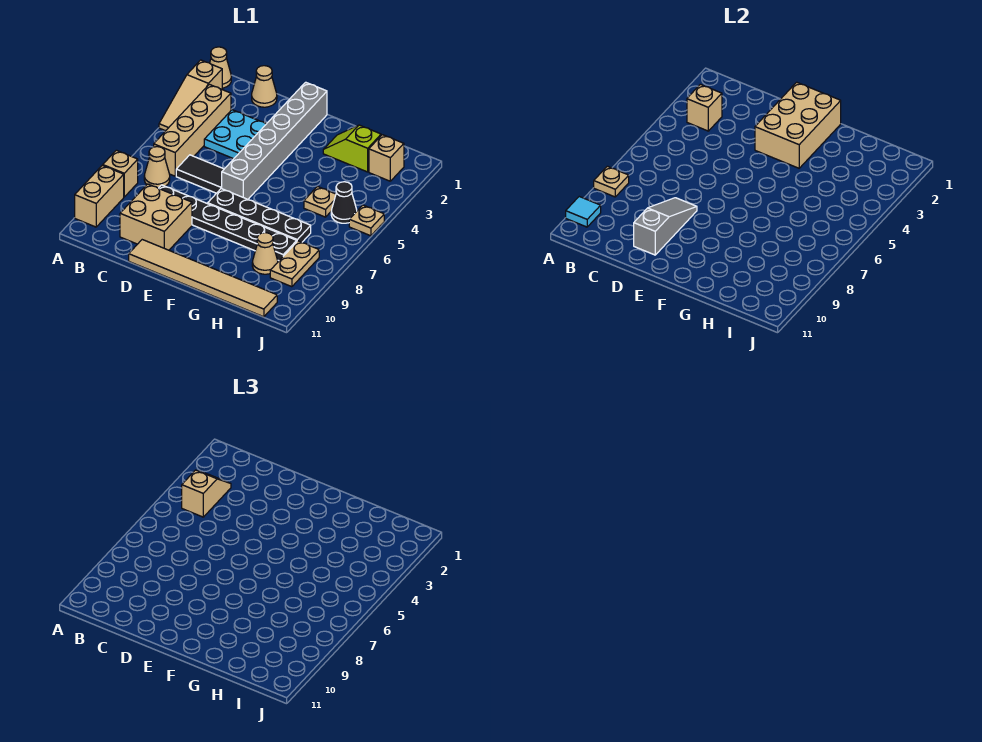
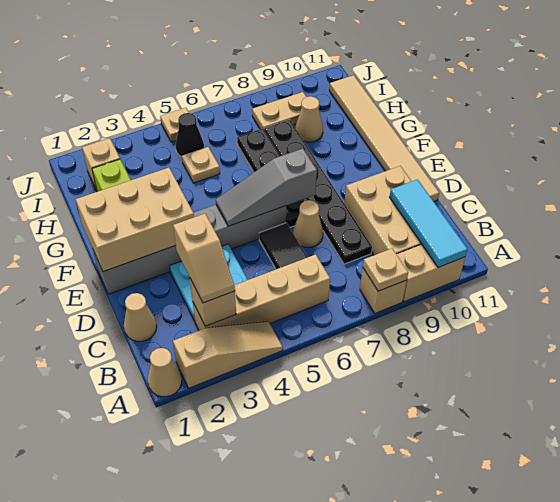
cyan 1x1 tile [566,197,601,227] -> cyan 1x3 tile [390,180,467,267]
tan 1x2 slope [182,470,231,517] -> tan 1x2 slope turned to [173,214,235,303]
tan 1x1 cone [144,147,170,188] -> tan 1x1 cone moved to [293,200,323,247]
tan 2x2 brick [120,184,192,250] -> tan 2x3 brick [344,166,421,255]
grey 1x3 slope [634,198,697,255] -> grey 1x3 slope moved to [216,149,317,226]

